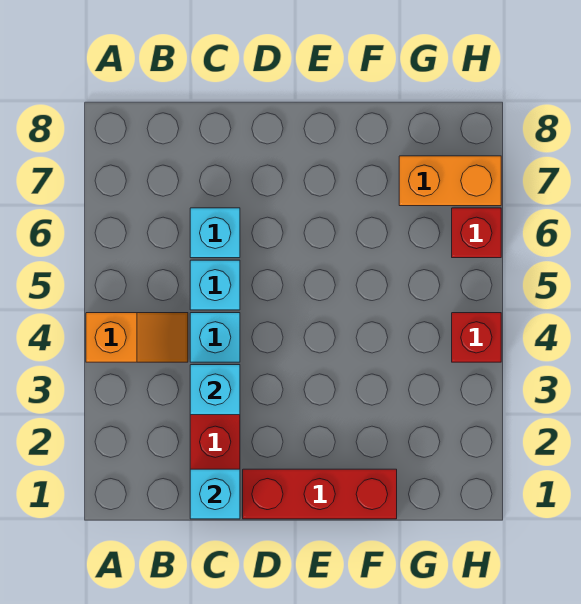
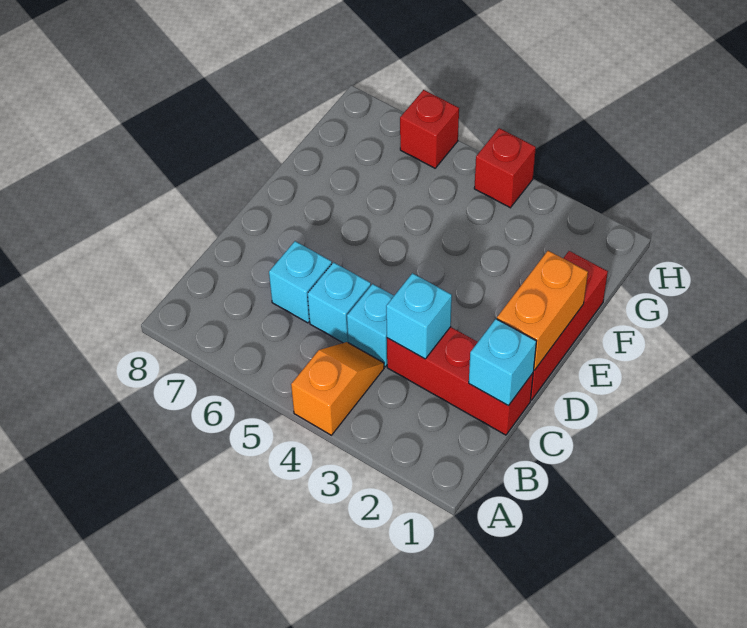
orange 1x2 brick [399,156,501,206] -> orange 1x2 brick moved to [497,251,588,370]

